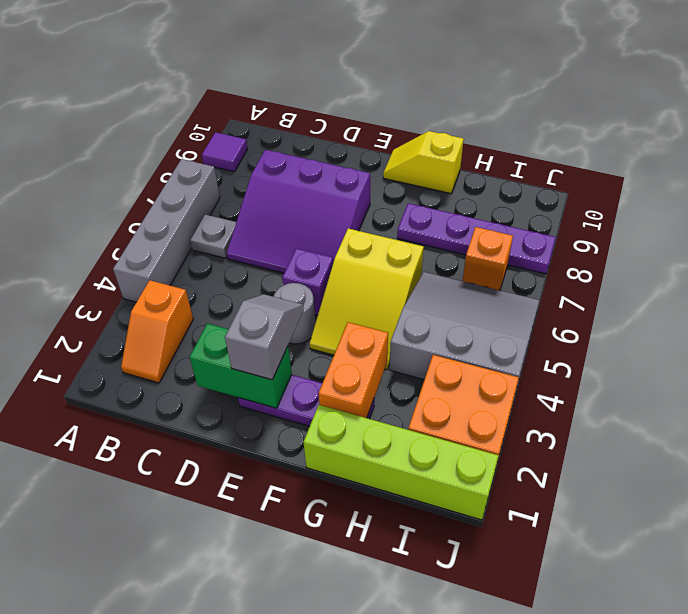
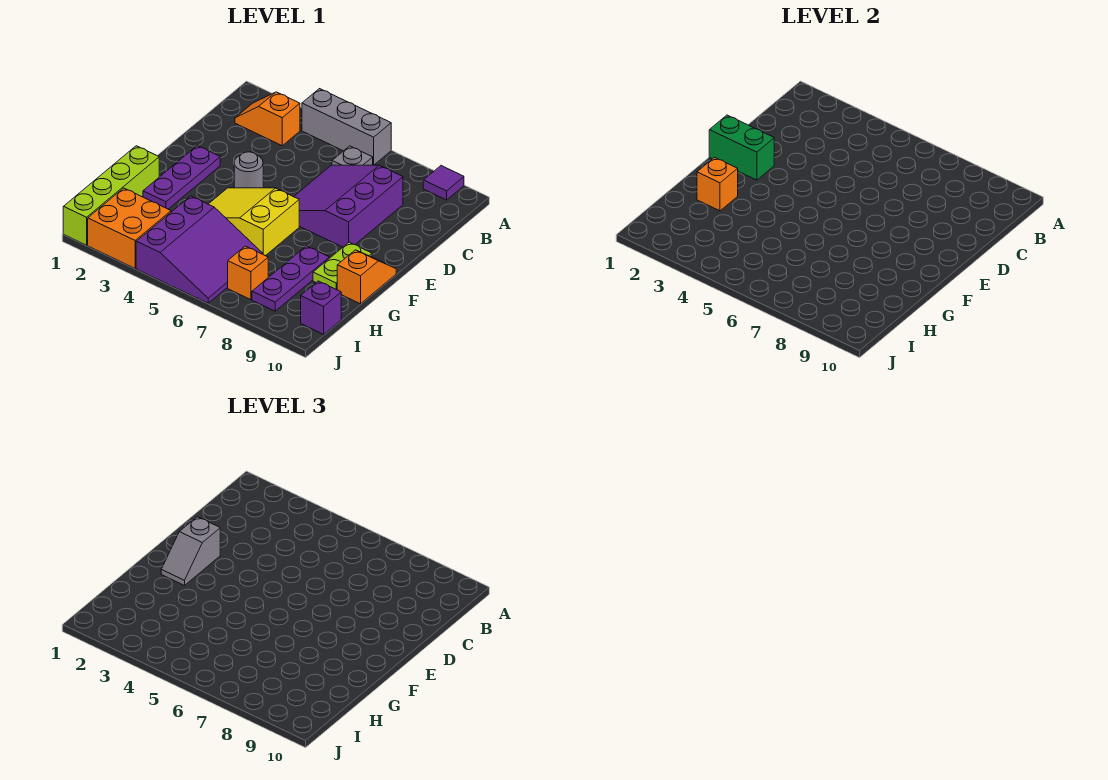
grey 1x4 brick [113,159,220,302] -> grey 1x3 brick [302,89,391,165]
green 1x2 brick [190,324,292,408] -> green 1x2 brick turned to [709,115,774,180]
grey 1x2 slope [225,294,304,380] -> grey 1x2 slope turned to [161,517,220,586]
purple 1x1 brick [282,248,333,315] -> purple 1x1 brick moved to [301,281,341,334]
none -> lime 1x2 plate [313,242,372,290]
yellow 1x2 slope [383,131,464,194] -> orange 1x2 slope [337,250,396,304]
orange 1x2 brick [319,322,388,418] -> orange 1x1 brick [697,157,738,211]
purple 1x4 plate [397,203,556,274] -> purple 1x3 plate [252,246,329,311]
grey 3x3 slope [390,272,539,385] -> purple 3x3 slope [136,196,262,303]

